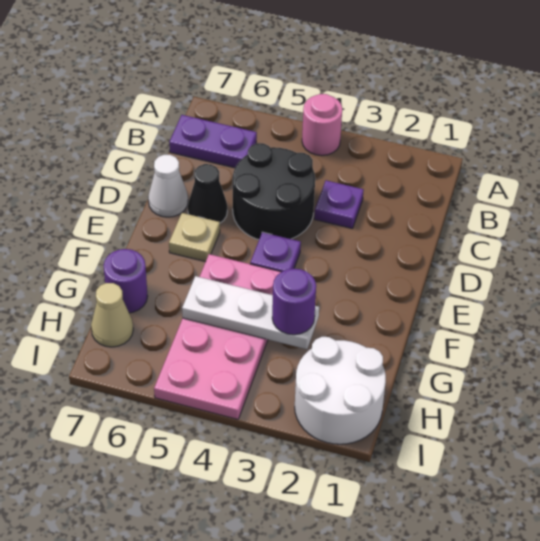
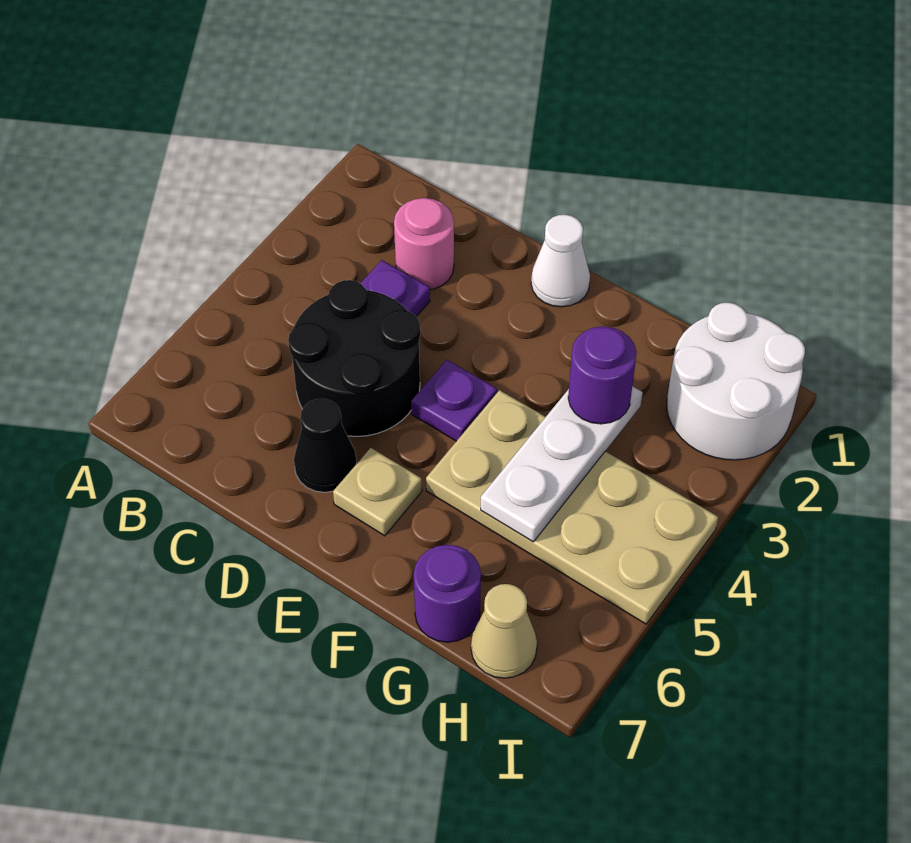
pink 1x1 round brick [302,94,342,156] -> pink 1x1 round brick moved to [394,198,454,290]
purple 1x2 plate [169,115,257,168] -> none
white 1x1 cone [148,155,188,217] -> white 1x1 cone moved to [531,215,590,307]
pink 2x4 plate [154,254,281,419] -> tan 2x4 plate [426,390,718,624]

